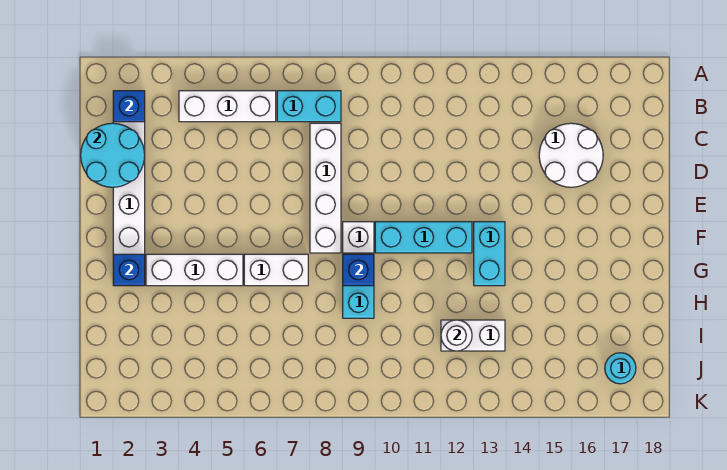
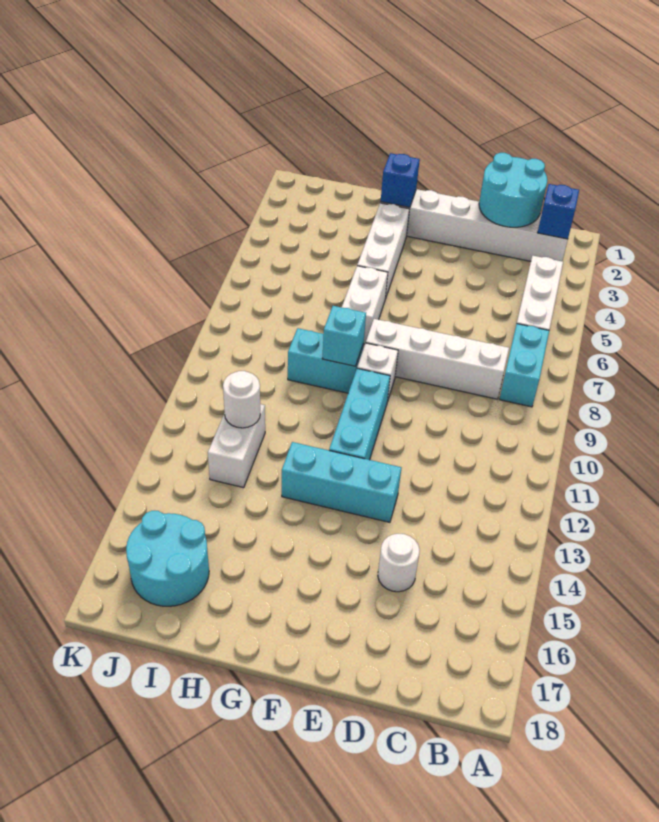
white 2x2 round brick [539,123,603,187] -> white 1x1 round brick [378,534,420,592]
cyan 1x2 brick [474,222,505,286] -> cyan 1x3 brick [282,442,401,522]
blue 1x1 brick [343,254,374,286] -> cyan 1x1 brick [322,306,366,366]
cyan 1x1 round brick [605,353,636,384] -> cyan 2x2 round brick [126,511,209,606]

